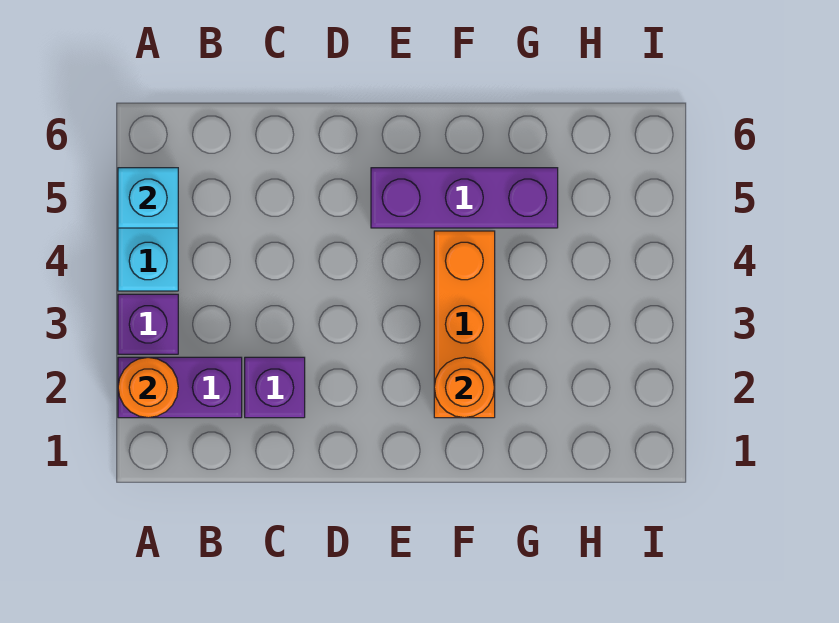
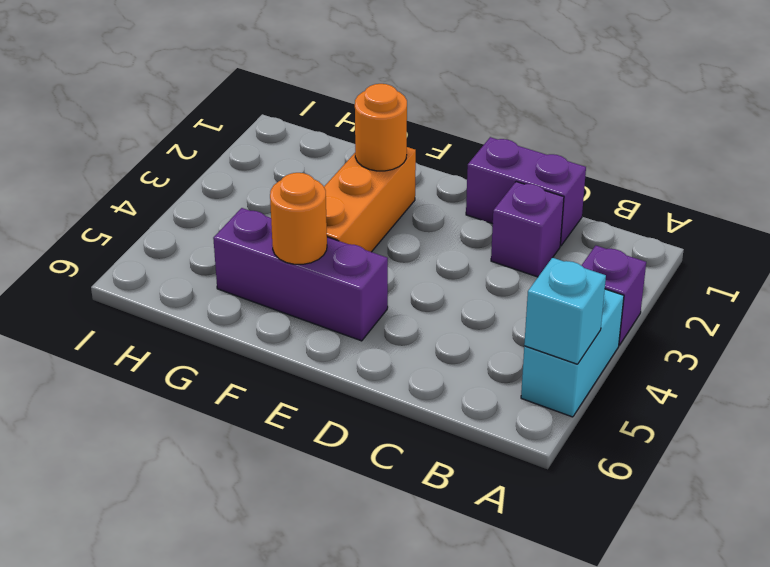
purple 1x2 brick [118,357,242,418] -> purple 1x2 brick moved to [466,137,586,246]
orange 1x1 round brick [118,357,178,418] -> orange 1x1 round brick moved to [270,173,327,264]

